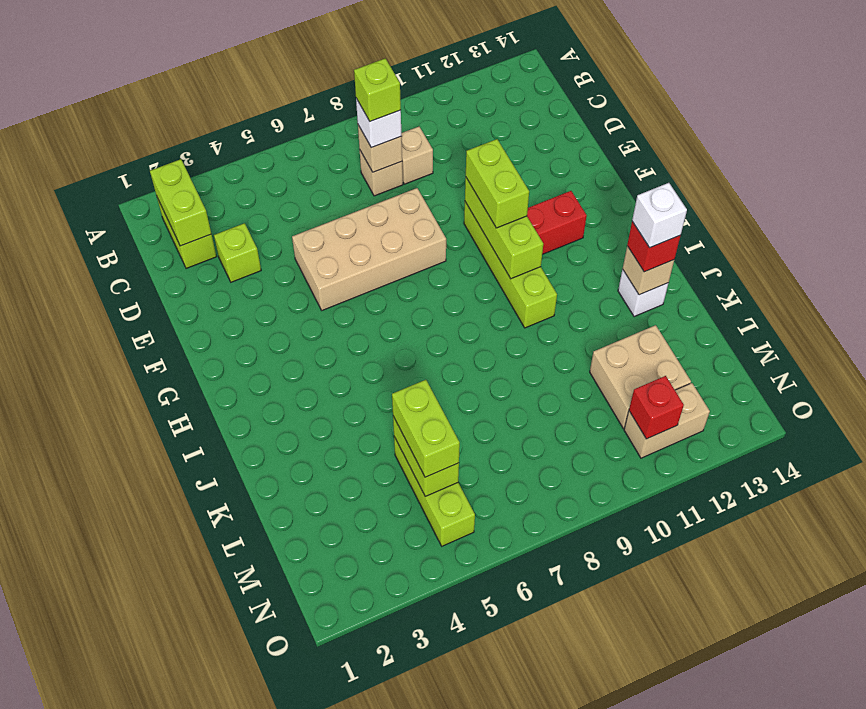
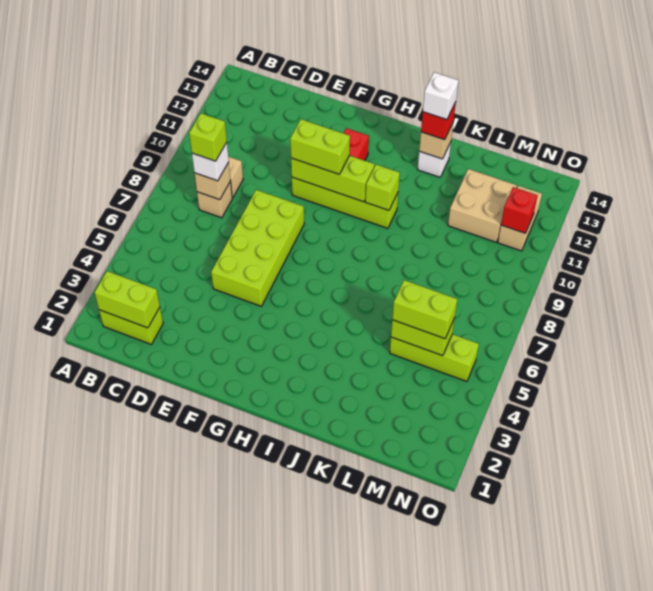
lime 1x1 brick [214,223,261,282] -> lime 1x1 brick moved to [365,165,400,210]
tan 2x4 brick [292,188,446,310] -> lime 2x4 brick [211,190,304,306]

